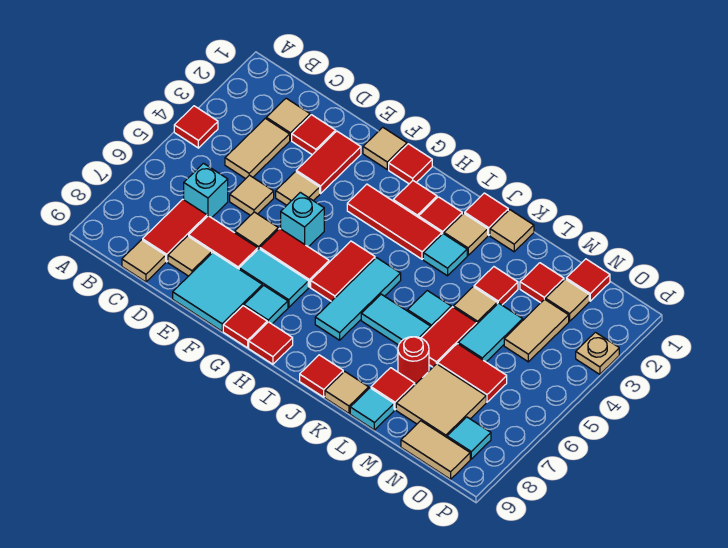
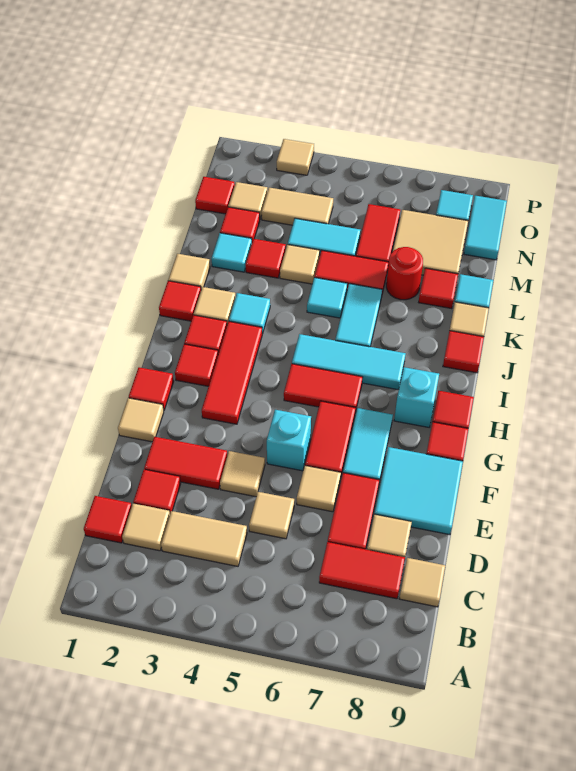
red 1x1 tile [174,106,218,148] -> red 1x1 tile moved to [84,496,132,543]
cyan 1x1 brick [184,163,228,218] -> cyan 1x1 brick moved to [394,367,439,427]
cyan 1x1 tile [244,285,288,324] -> cyan 1x1 tile moved to [212,233,252,272]
tan 1x2 tile [401,421,470,479] -> cyan 1x2 tile [464,196,507,260]
tan 1x1 plate [576,332,619,374] -> tan 1x1 tile [277,139,314,175]

